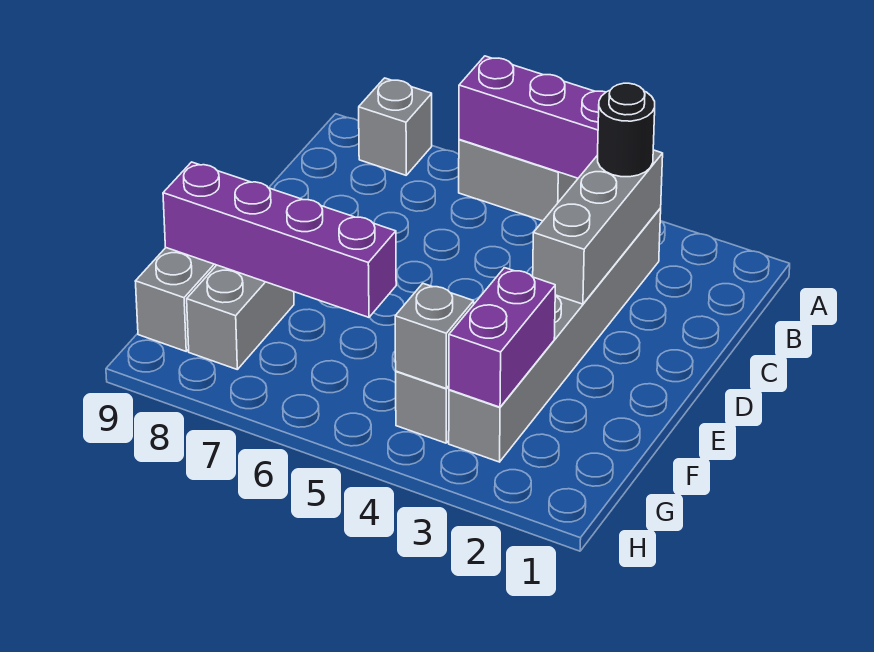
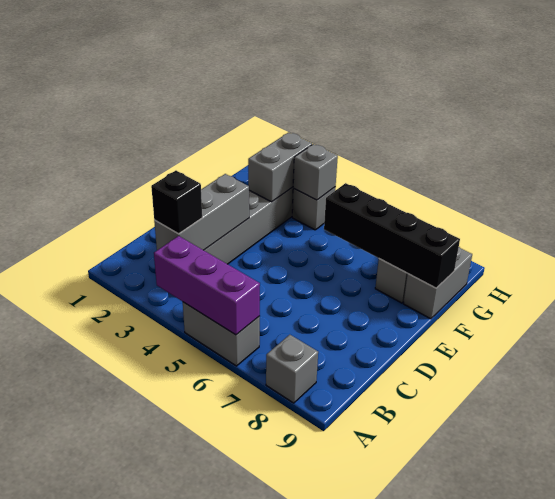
black 1x1 round brick [598,83,655,177] -> black 1x1 brick [151,171,202,234]
purple 1x2 brick [449,268,555,407] -> grey 1x2 brick [248,132,312,202]
purple 1x4 brick [163,162,396,317] -> black 1x4 brick [324,183,460,288]

